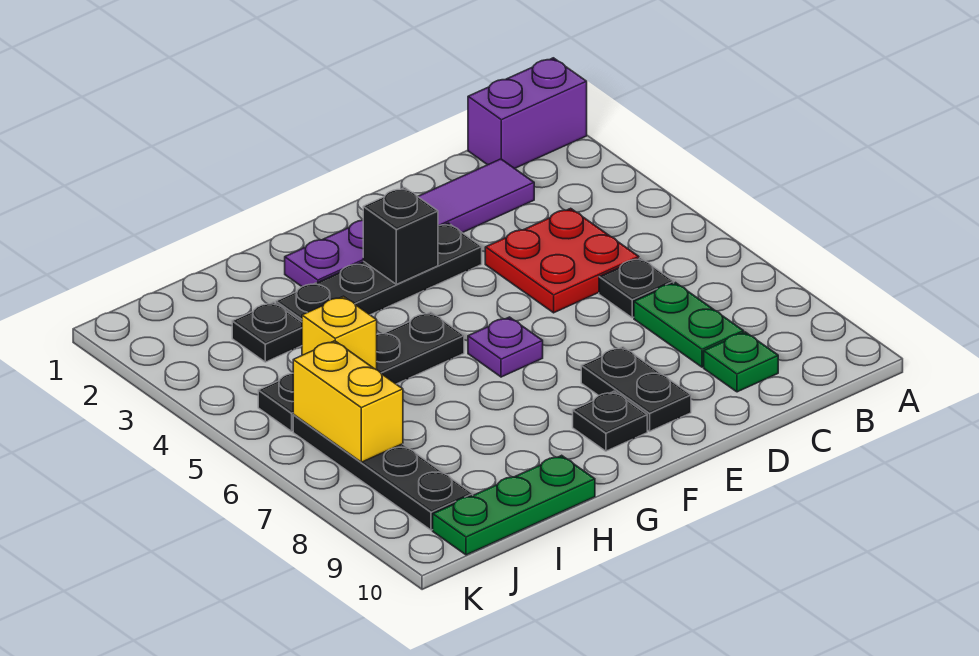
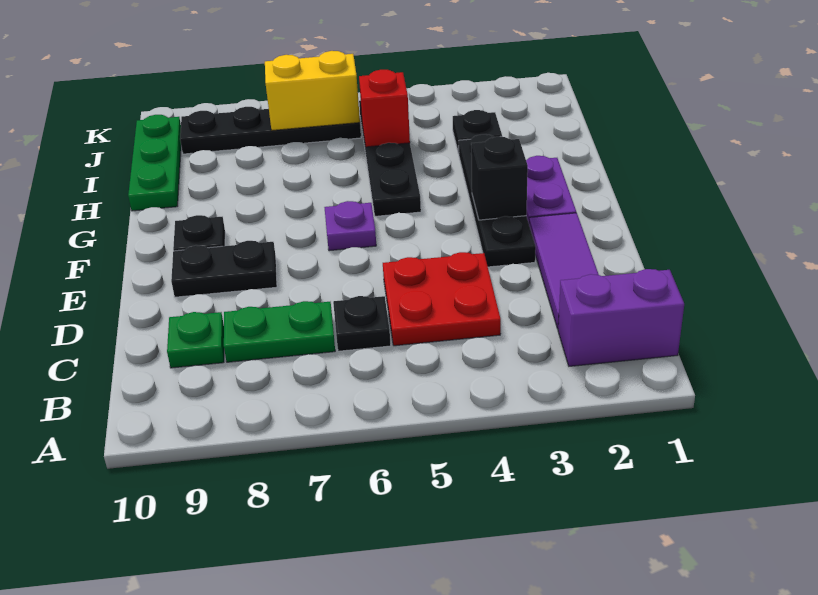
purple 1x2 brick [468,58,587,168] -> purple 1x2 brick turned to [558,269,684,366]
yellow 1x1 brick [302,296,377,370] -> red 1x1 brick [359,70,410,147]

